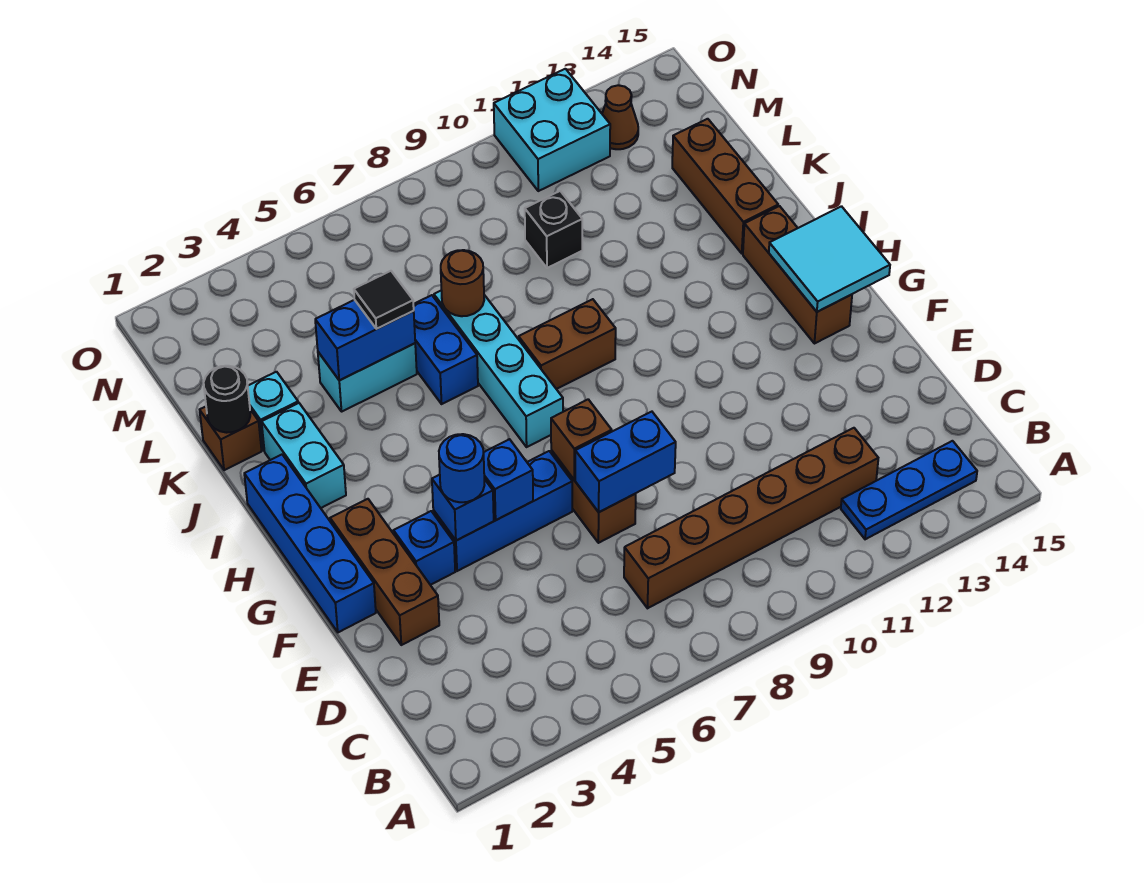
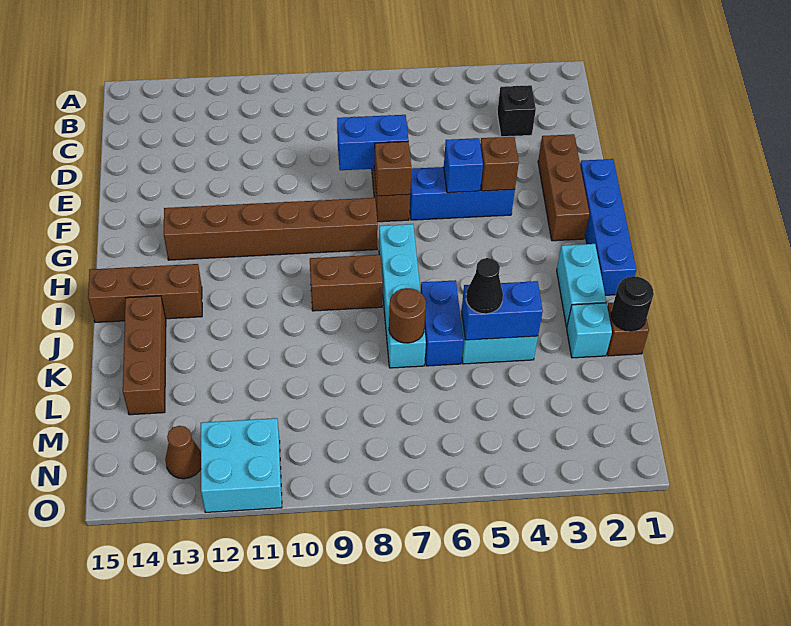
blue 1x3 plate [841,441,977,539] -> none
brown 1x6 brick [624,428,878,608] -> brown 1x6 brick moved to [164,198,378,260]
blue 1x1 brick [394,511,455,585] -> none
blue 1x1 brick [432,475,494,541] -> brown 1x1 brick [480,137,519,191]
blue 1x1 round brick [439,434,484,502] -> none
brown 1x3 brick [743,206,852,344] -> brown 1x3 brick turned to [88,264,202,322]
cyan 2x2 tile [769,206,890,312] -> none
black 1x1 tile [354,271,414,329] -> black 1x1 cone [466,258,503,314]
black 1x1 brick [525,191,582,268] -> black 1x1 brick moved to [497,85,536,137]

